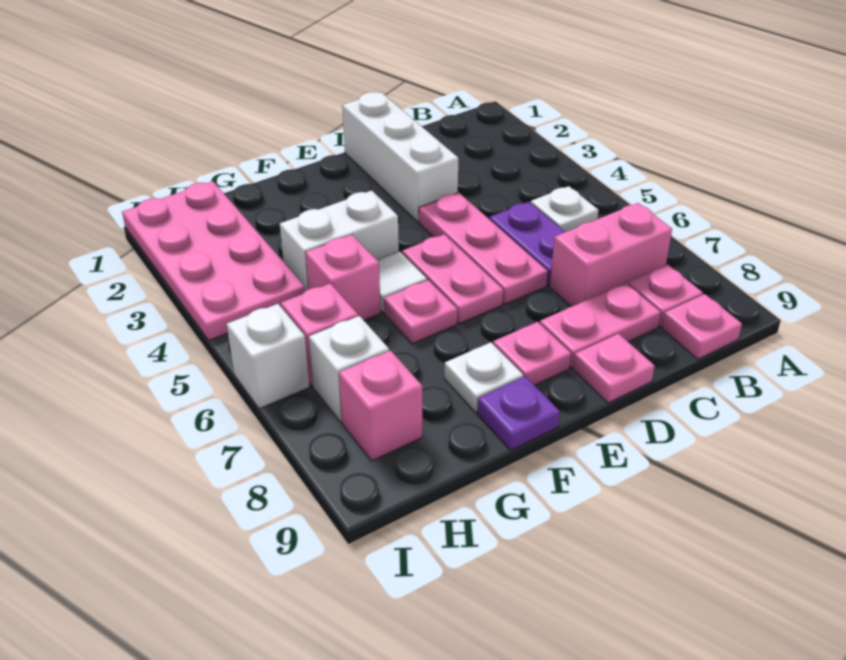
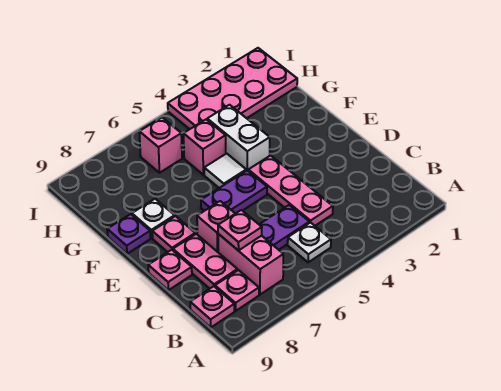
white 1x3 brick [342,92,458,222] -> none
pink 1x3 plate [419,193,548,305] -> pink 1x3 plate turned to [248,155,333,226]
pink 1x2 plate [402,234,503,324] -> purple 1x2 plate [201,170,267,214]
pink 1x1 plate [384,280,457,344] -> pink 1x1 plate moved to [218,210,262,250]
white 1x1 brick [309,316,389,422] -> none
pink 1x1 brick [339,350,422,461] -> pink 1x1 brick moved to [197,201,235,252]
white 1x1 brick [227,304,309,409] -> none

